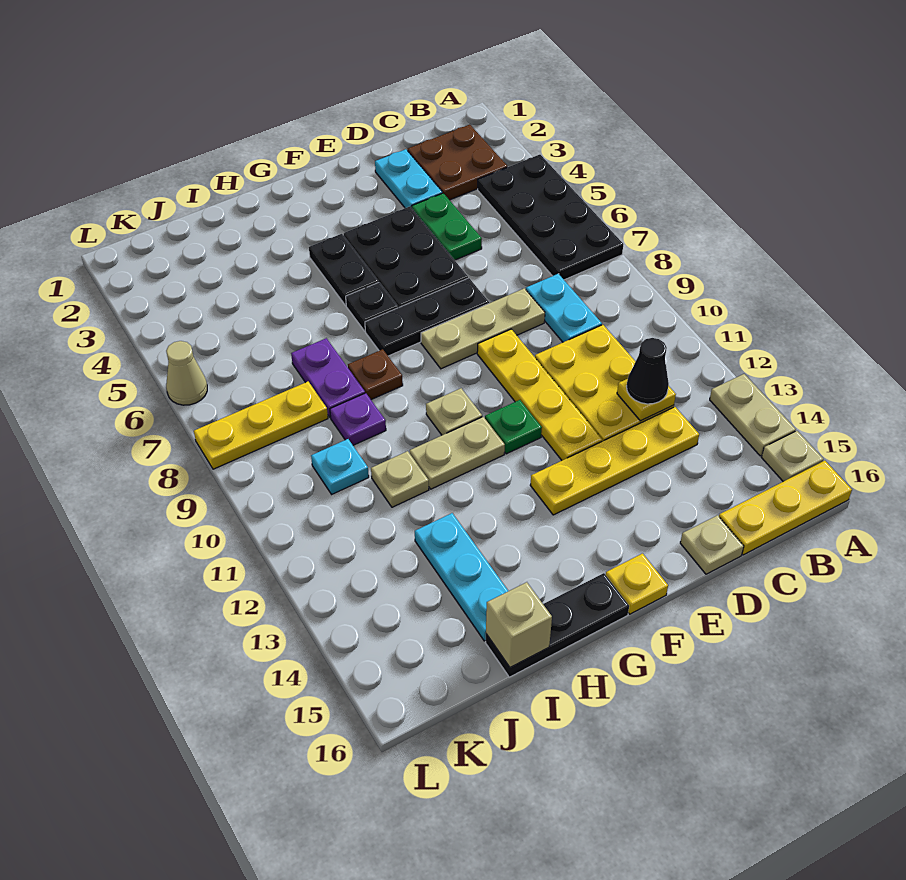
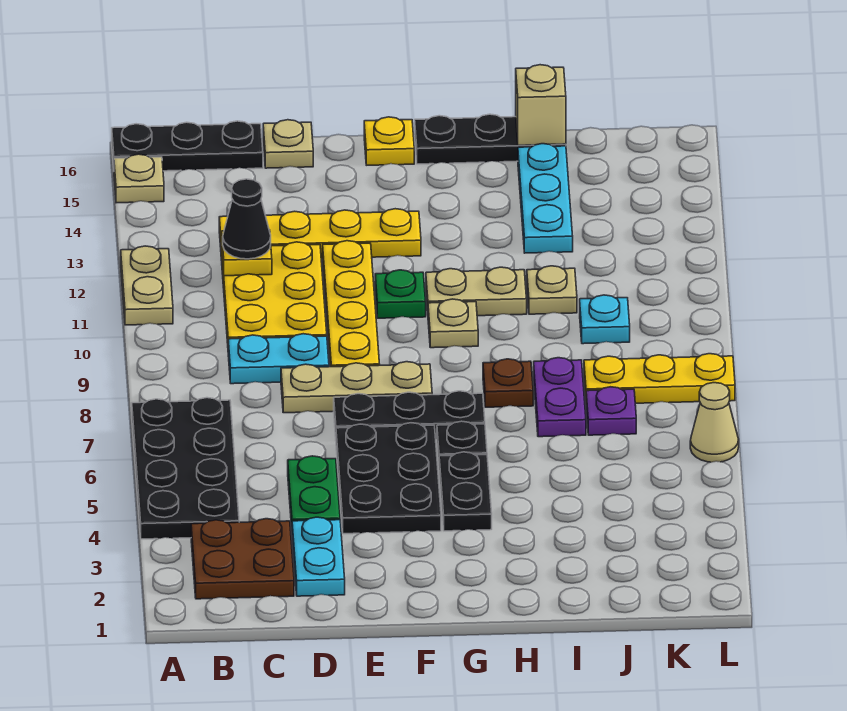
tan 1x2 plate [710,374,796,456] -> tan 1x2 plate moved to [121,246,173,325]
yellow 1x3 plate [719,461,852,555] -> black 1x3 plate [112,121,263,171]
cyan 1x2 plate [526,274,602,342] -> cyan 1x2 plate turned to [228,334,329,384]
purple 1x1 plate [330,393,386,445] -> purple 1x1 plate moved to [586,387,636,435]

